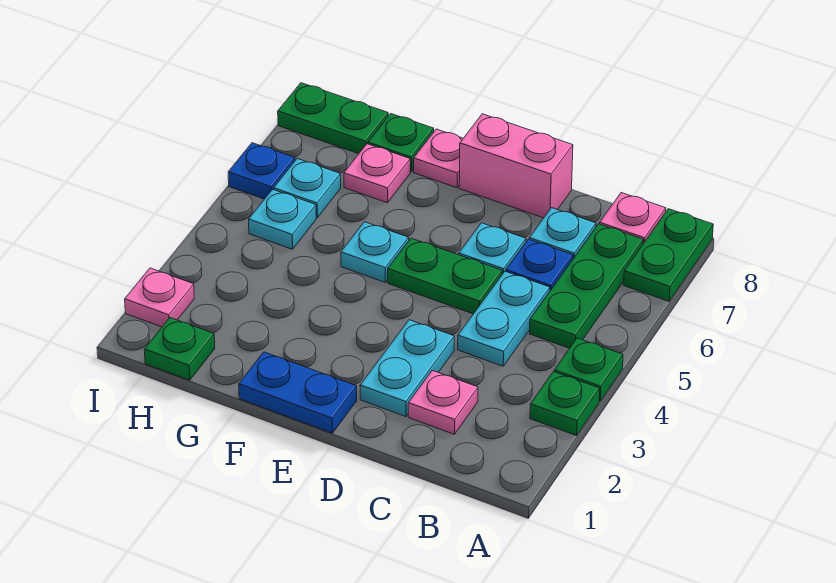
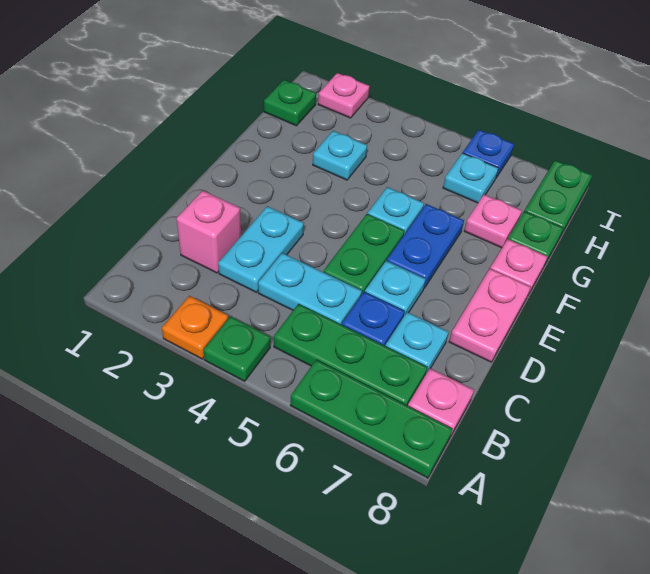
green 1x1 plate [530,372,600,436] -> orange 1x1 plate [162,296,229,359]
green 1x2 plate [624,209,713,301] -> green 1x3 plate [290,360,452,478]
pink 1x1 plate [408,370,478,434] -> pink 1x1 brick [176,191,241,273]
cyan 1x2 plate [360,320,454,417] -> cyan 1x2 plate turned to [218,206,304,292]
pink 1x2 brick [459,114,573,218] -> pink 1x2 plate [449,269,531,362]
blue 1x2 plate [239,352,357,433] -> blue 1x2 plate moved to [387,204,464,288]
cyan 1x1 plate [249,189,316,249] -> cyan 1x1 plate moved to [313,131,367,180]

